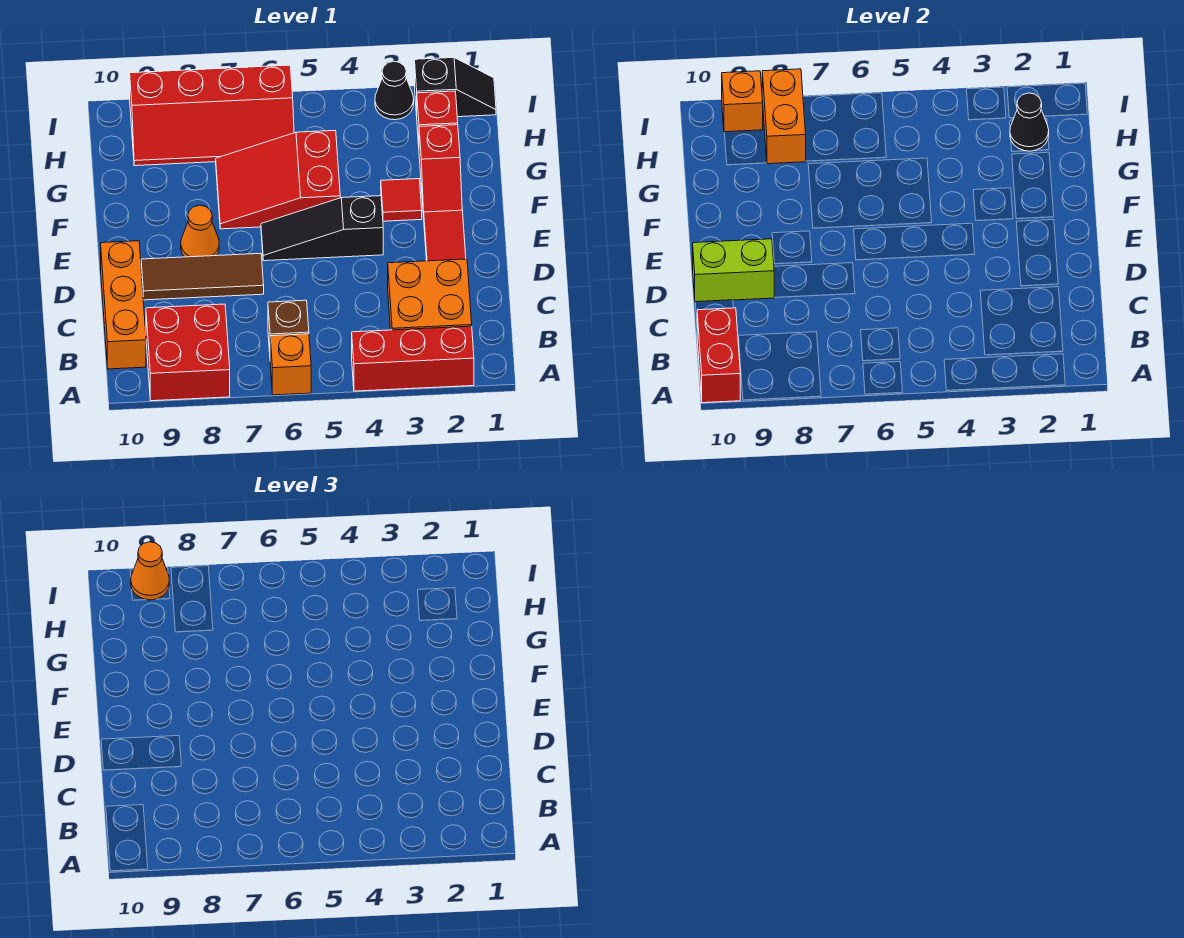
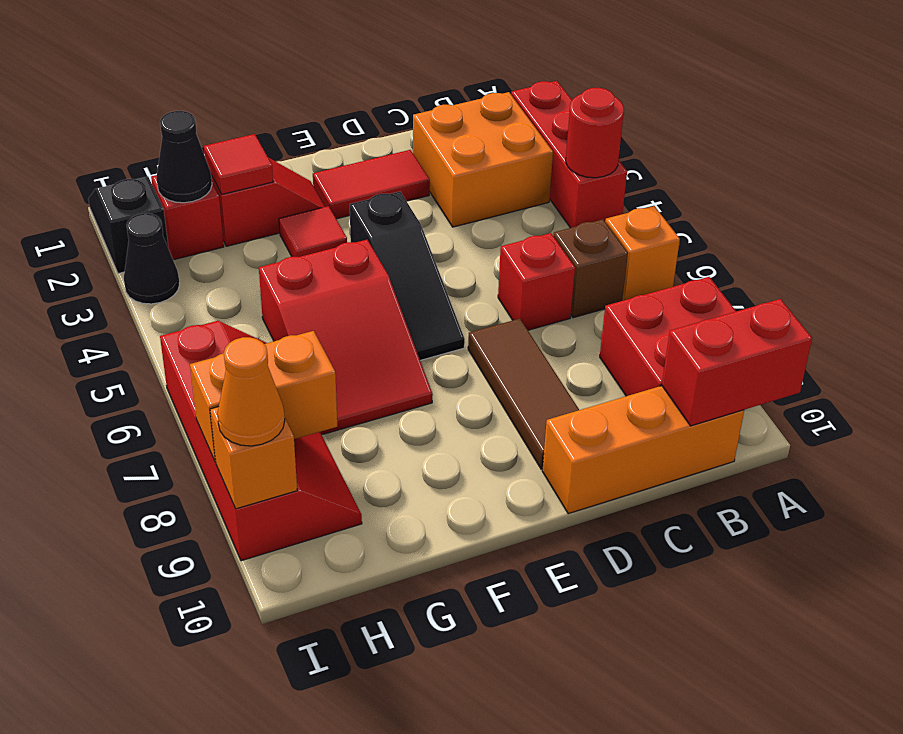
none -> red 1x1 round brick [566,88,624,178]
none -> red 1x1 brick [498,233,575,330]
lime 1x2 brick [693,239,775,302] -> none
orange 1x1 cone [181,205,219,257] -> none
none -> red 1x1 tile [204,134,273,194]

